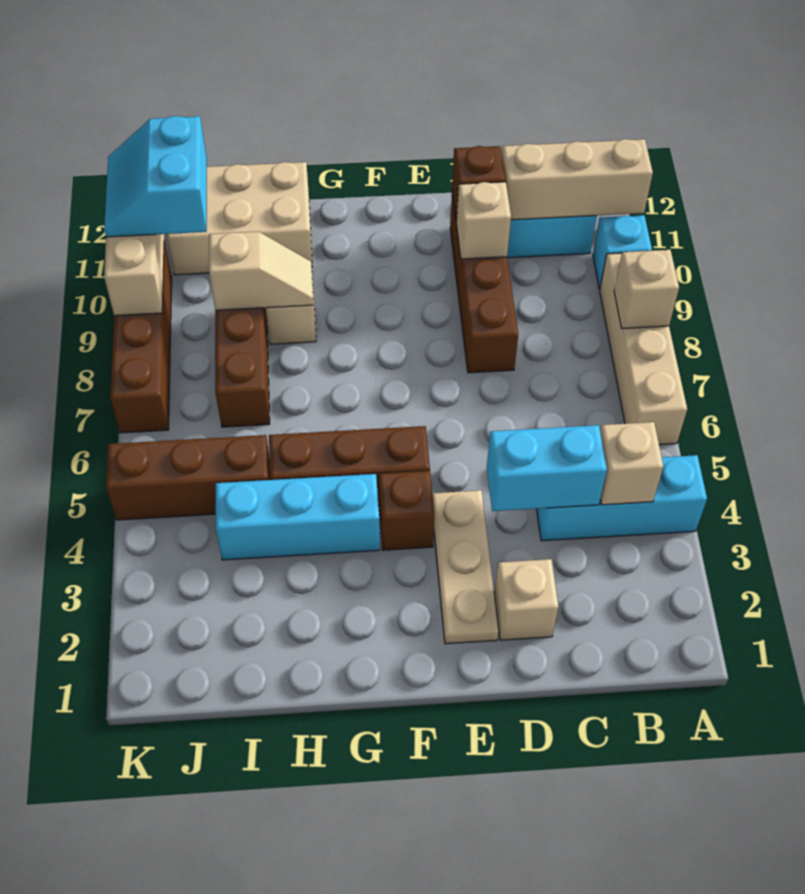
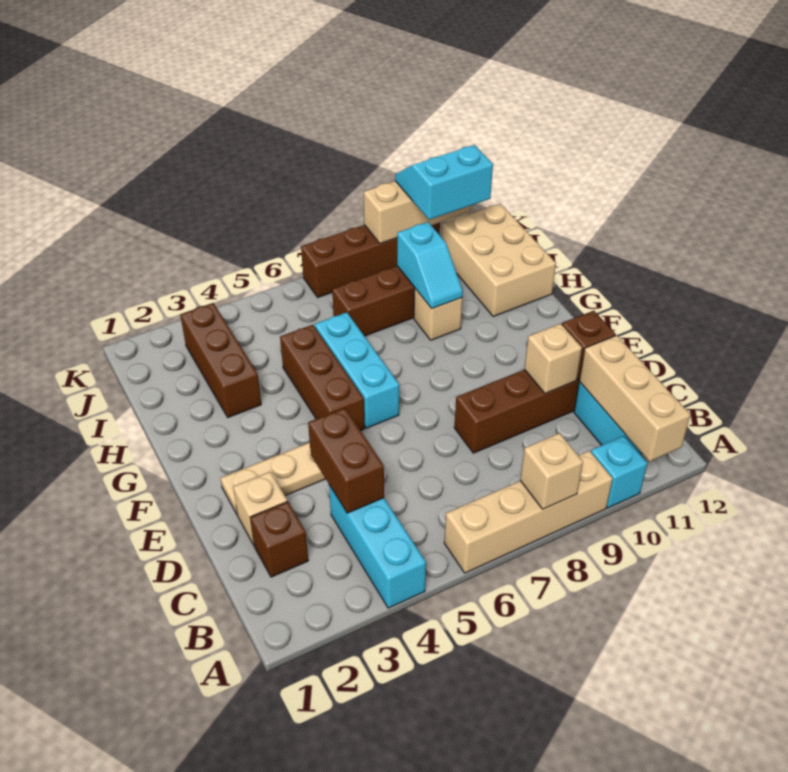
tan 1x1 brick [600,422,663,505] -> none
cyan 1x2 brick [487,425,607,511] -> brown 1x2 brick [308,408,384,513]
brown 1x1 brick [379,471,434,550] -> brown 1x1 brick moved to [250,501,308,577]
cyan 1x3 brick [216,474,380,560] -> cyan 1x3 brick moved to [315,312,399,428]
tan 1x2 slope [209,232,313,310] -> cyan 1x2 slope [397,222,463,309]
brown 1x3 brick [106,435,270,520] -> brown 1x3 brick moved to [180,303,261,417]

